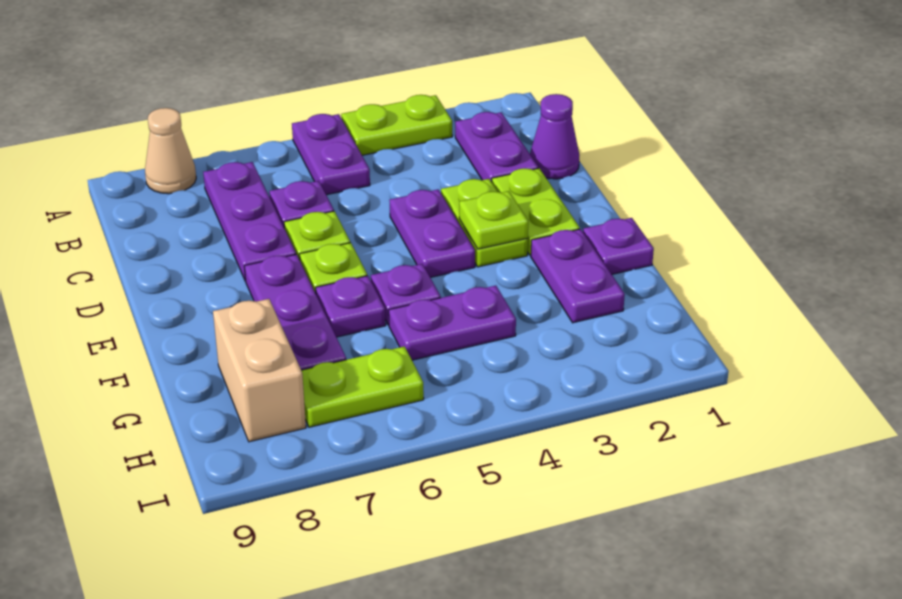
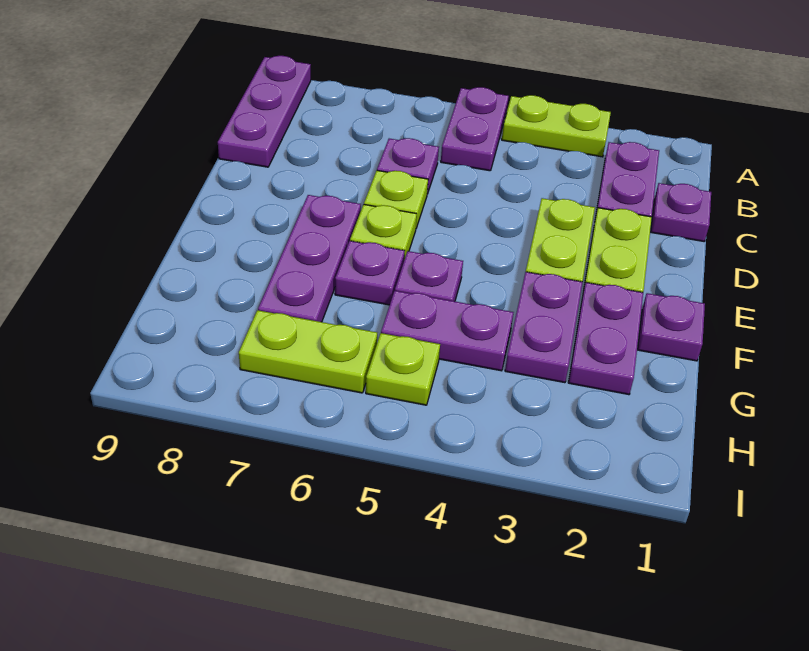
tan 1x1 cone [145,108,196,194] -> none
purple 1x3 plate [203,162,296,281] -> purple 1x3 plate moved to [218,56,311,167]
purple 1x1 cone [530,94,579,179] -> purple 1x1 plate [651,183,711,241]
purple 1x2 plate [389,189,475,277] -> purple 1x2 plate moved to [505,272,583,383]
lime 1x1 plate [459,191,528,249] -> lime 1x1 plate moved to [366,333,440,405]
tan 1x2 brick [213,299,306,442] -> none

